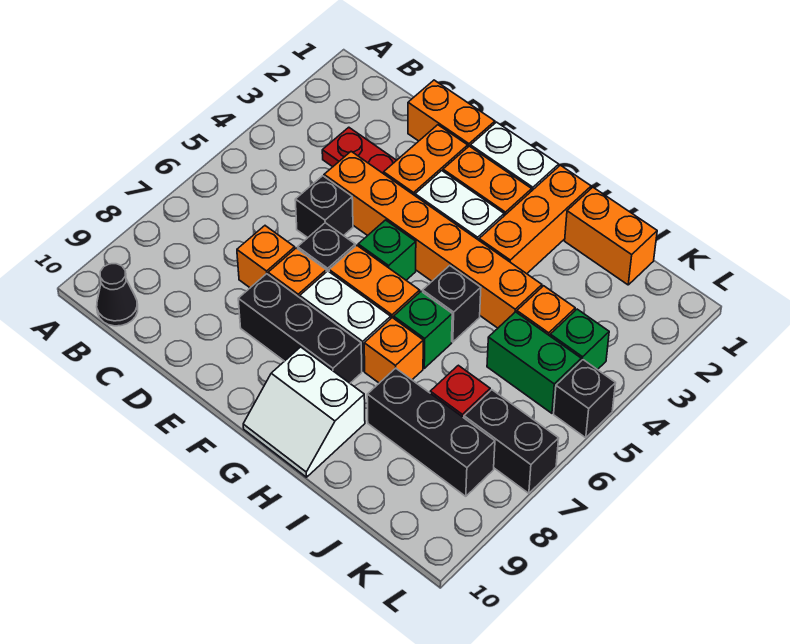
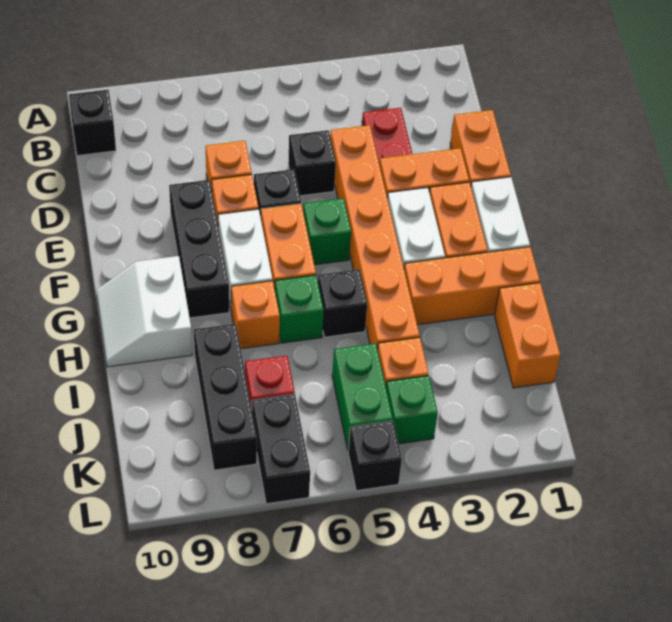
black 1x1 cone [97,264,138,326] -> black 1x1 brick [69,90,116,156]

